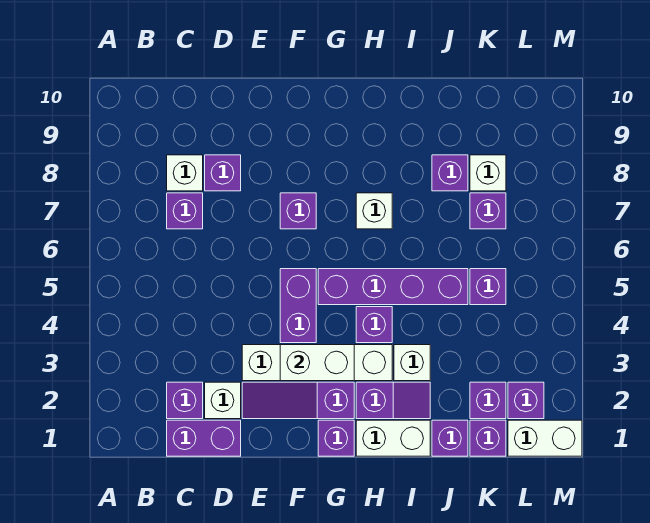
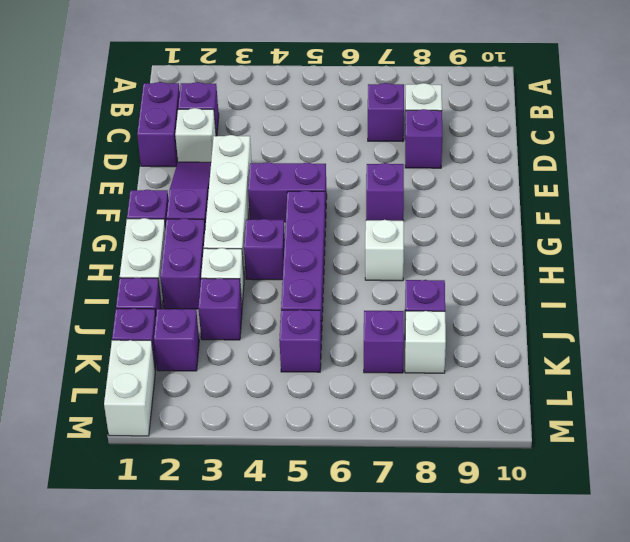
white 1x2 brick [280,345,354,381] -> none
purple 1x2 slope [356,382,430,419] -> purple 1x2 brick [160,218,205,309]
purple 1x1 brick [508,382,544,419] -> purple 1x1 brick moved to [198,278,242,340]

